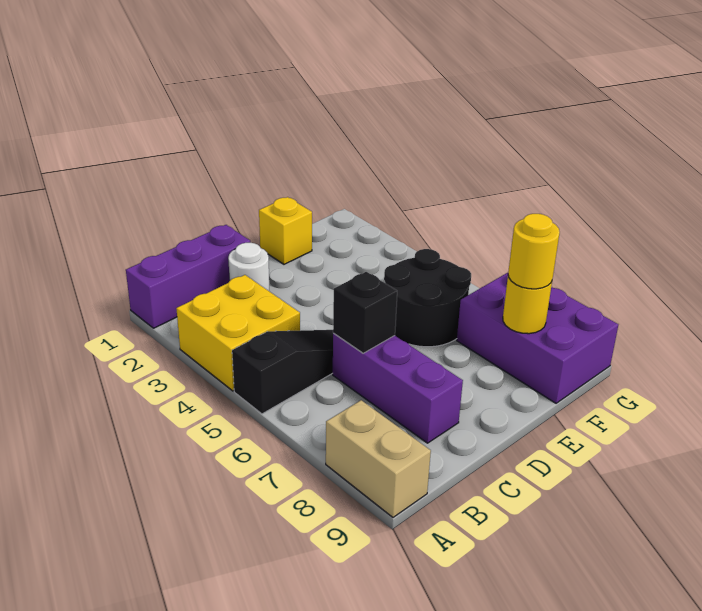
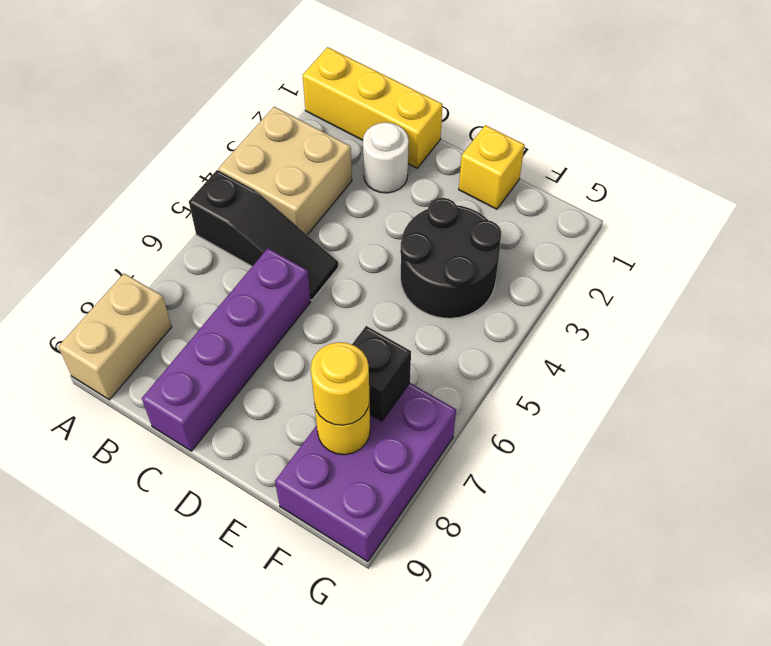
purple 1x3 brick [126,225,250,328] -> yellow 1x3 brick [303,47,443,168]
yellow 2x2 brick [176,275,300,391] -> tan 2x2 brick [219,107,352,235]
purple 1x3 brick [333,333,463,443] -> purple 1x4 brick [142,248,311,451]
black 1x1 brick [333,272,397,353] -> black 1x1 brick moved to [352,326,411,421]
black 2x2 round brick [384,249,471,347] -> black 2x2 round brick moved to [400,198,501,318]

